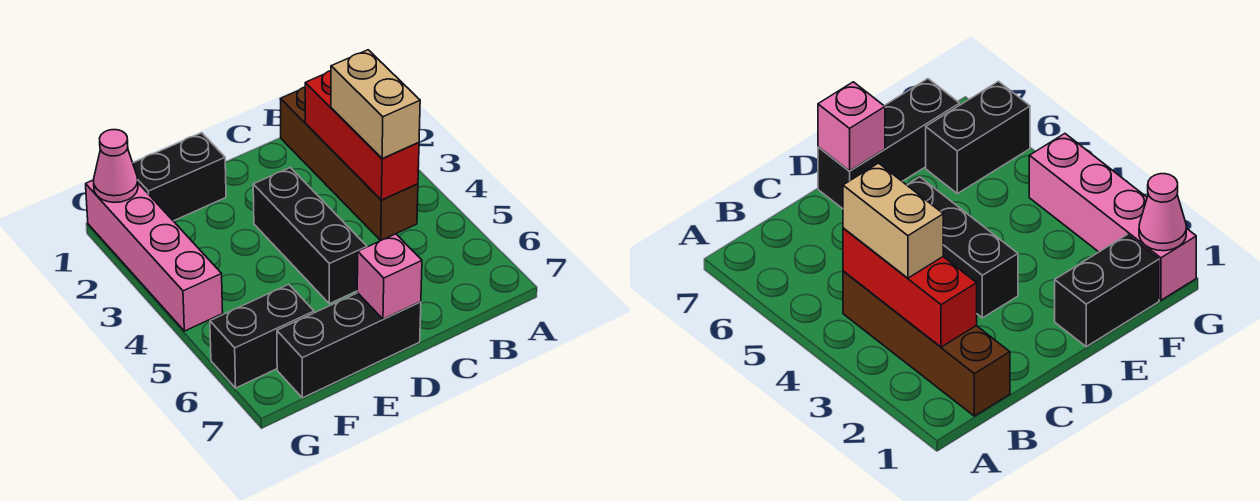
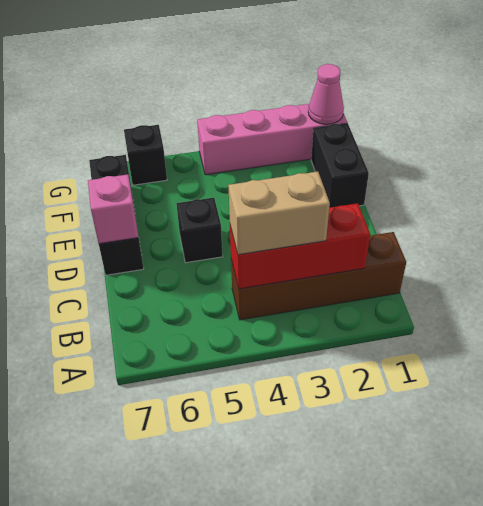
black 1x3 brick [253,168,367,304] -> black 1x1 brick [176,198,223,263]
black 1x2 brick [210,284,314,388] -> black 1x1 brick [124,125,167,185]

